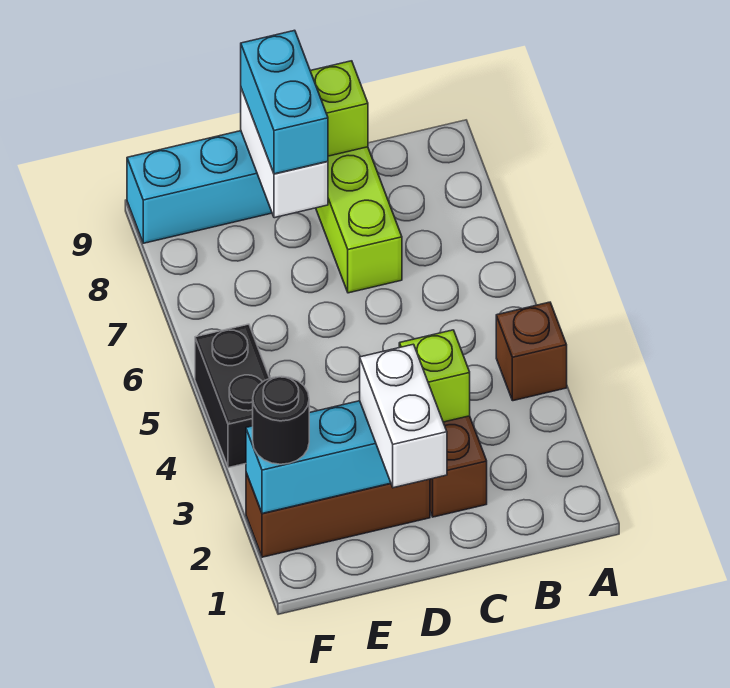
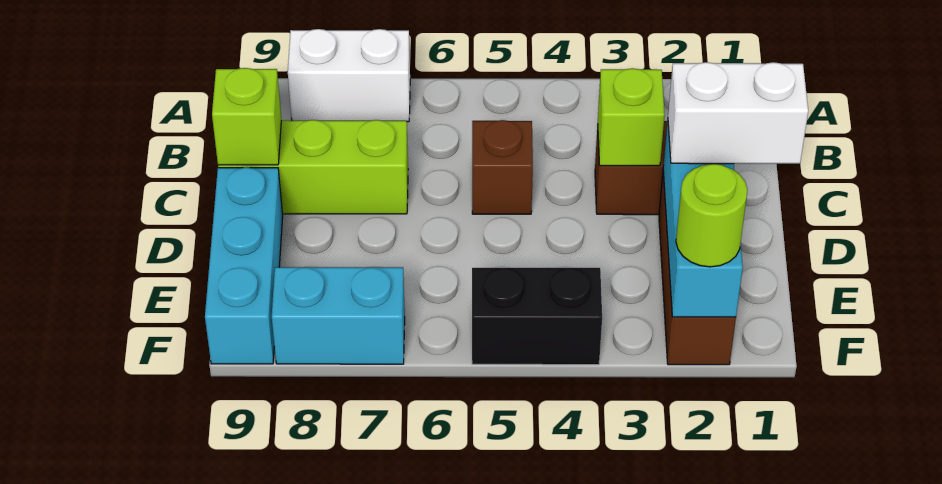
brown 1x1 brick [496,302,567,401] -> brown 1x1 brick moved to [472,120,533,214]
white 1x2 brick [241,89,328,218] -> white 1x2 brick moved to [288,29,410,122]
cyan 1x2 brick [241,30,328,174] -> cyan 1x2 brick moved to [272,267,405,364]
black 1x1 round brick [253,376,309,464] -> lime 1x1 round brick [676,164,747,267]

